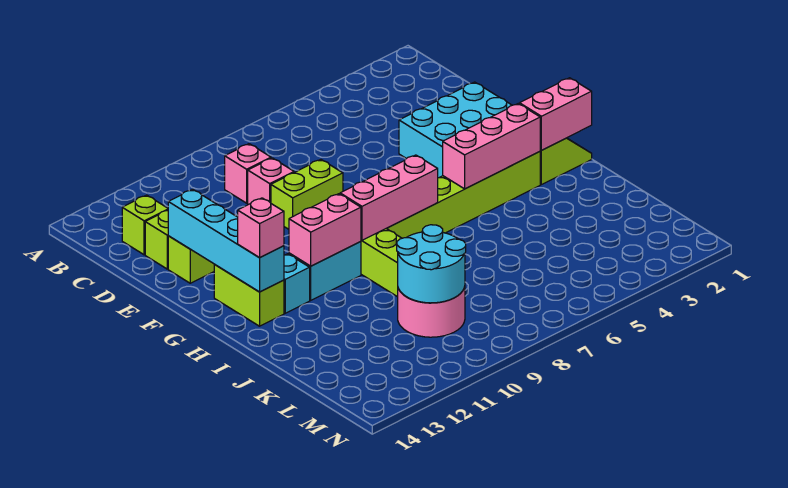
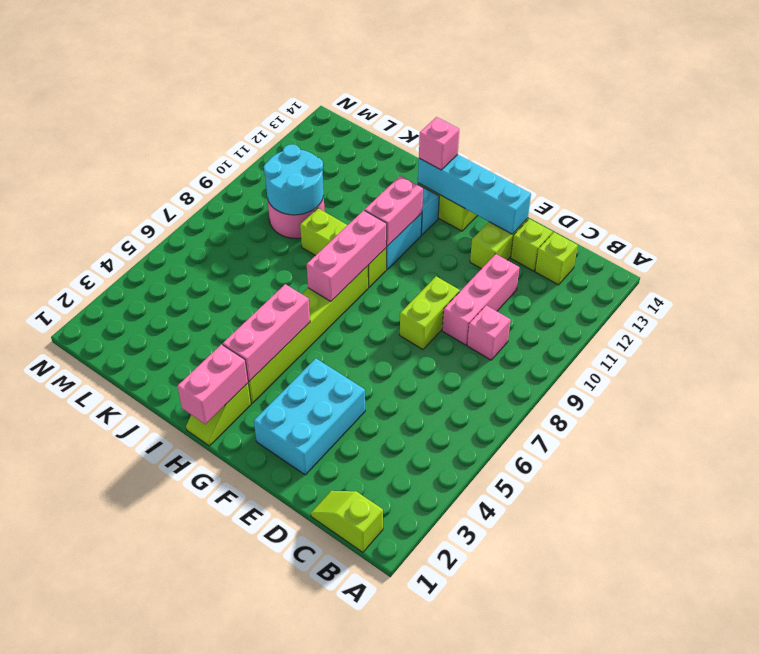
none -> lime 1x2 slope [311,491,383,552]
pink 1x1 brick [248,158,294,205] -> pink 1x3 brick [442,254,519,345]

